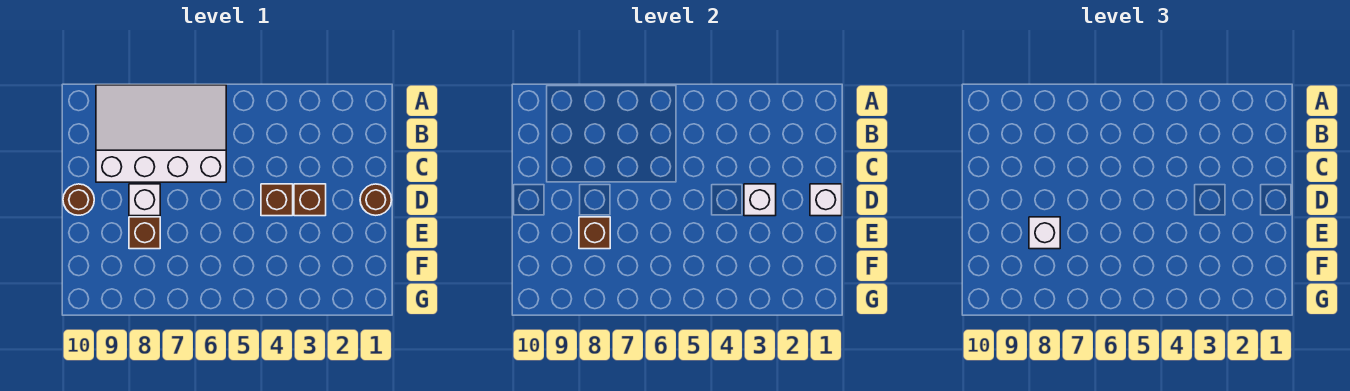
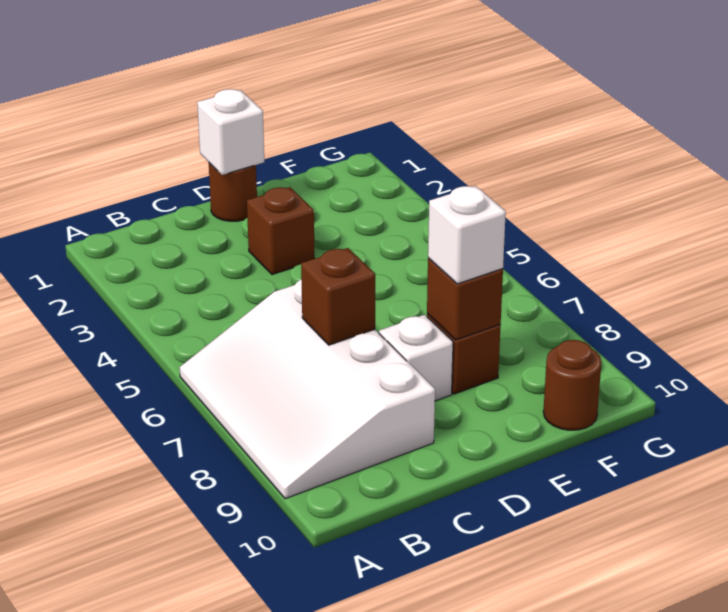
white 1x1 brick [744,184,776,216] -> none
brown 1x1 brick [261,184,293,216] -> brown 1x1 brick moved to [301,248,375,345]
brown 1x1 round brick [63,184,94,215] -> brown 1x1 round brick moved to [543,340,602,430]

